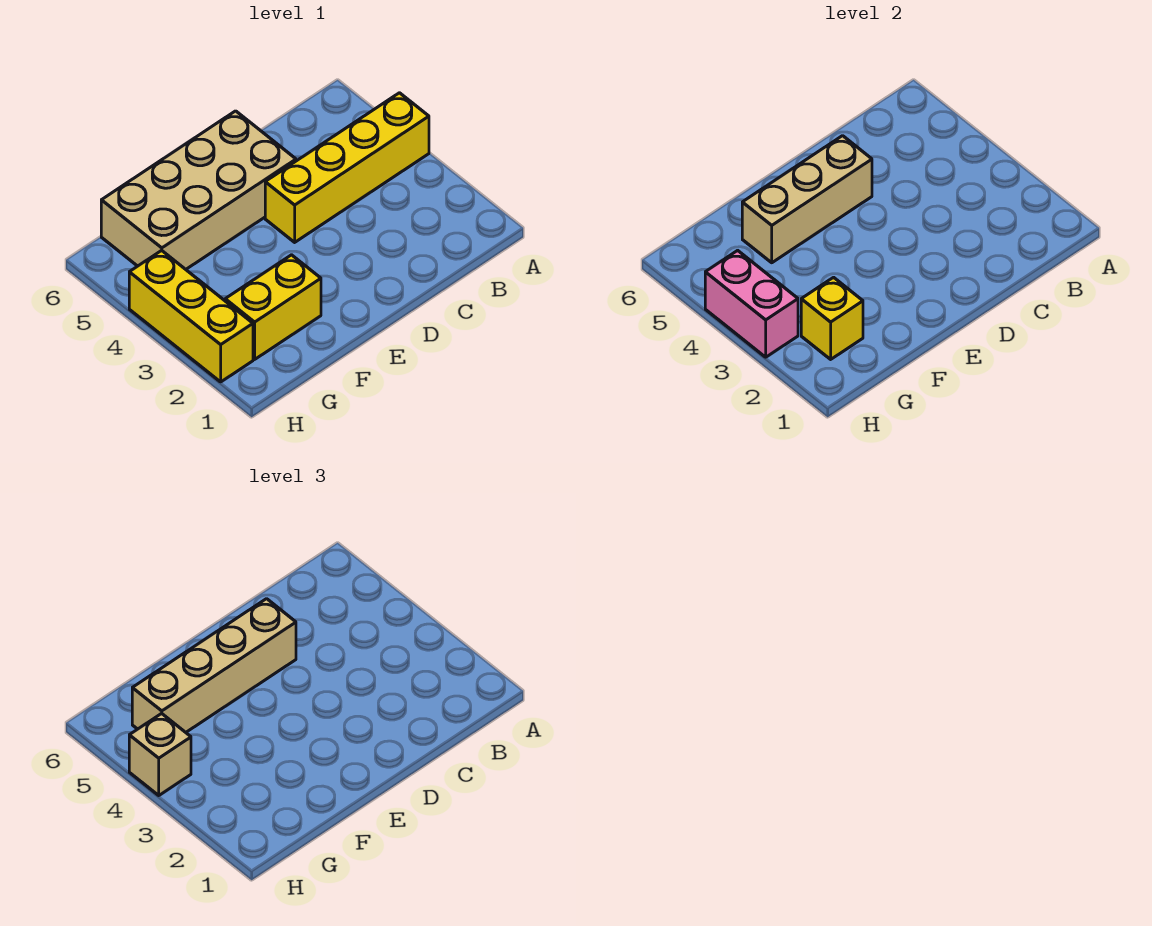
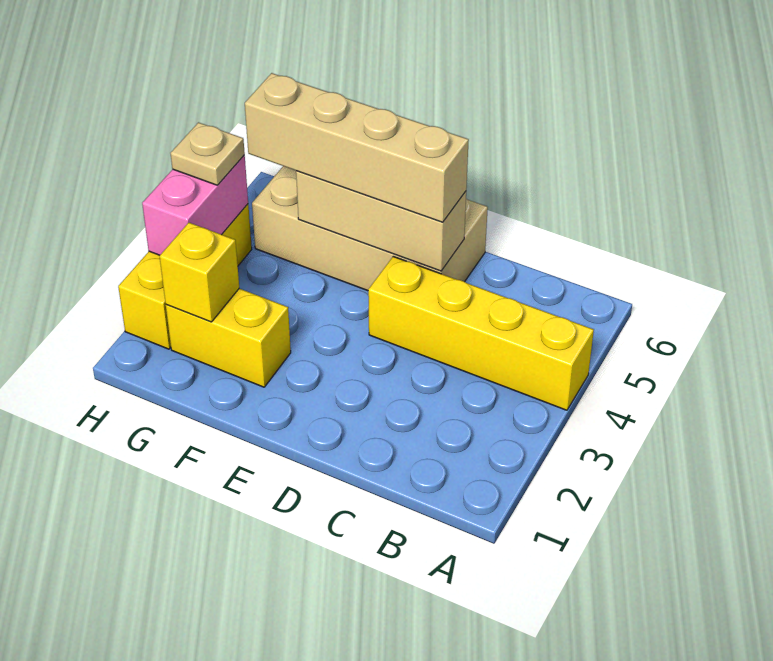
tan 1x1 brick [129,713,191,795] -> tan 1x1 plate [171,122,245,185]

